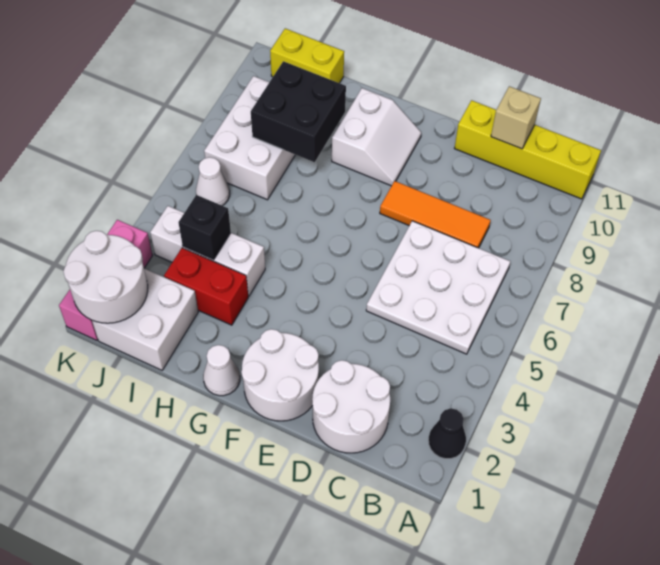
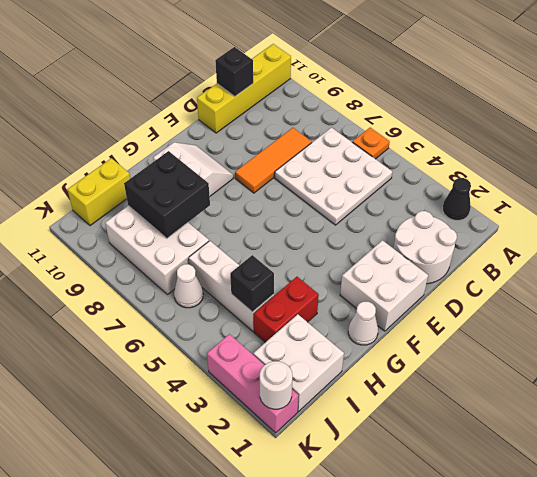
none -> orange 1x1 plate [352,128,390,159]
tan 1x1 brick [491,86,541,149] -> black 1x1 brick [215,47,253,96]
white 2x2 round brick [241,329,319,421] -> white 2x2 brick [340,240,428,331]
white 1x3 brick [150,206,265,296] -> white 1x3 brick turned to [189,241,274,331]
white 2x2 round brick [63,231,148,323] -> white 1x1 round brick [260,361,292,409]

